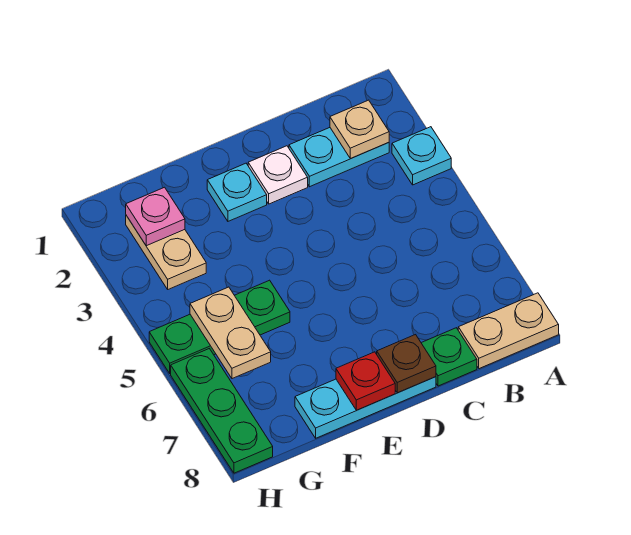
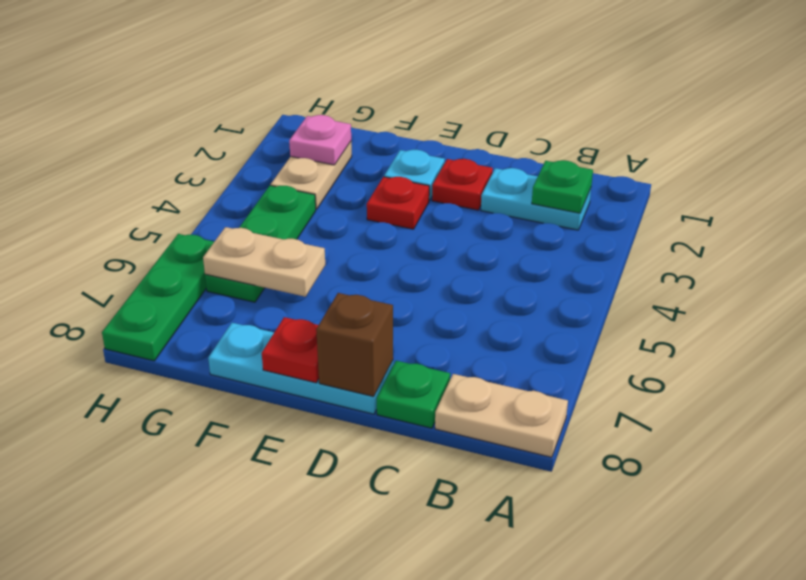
cyan 1x1 plate [392,127,451,185] -> none
tan 1x1 plate [330,100,389,158] -> green 1x1 plate [532,160,593,213]
white 1x1 plate [248,146,308,204] -> red 1x1 plate [432,159,493,210]
brown 1x1 plate [377,335,436,393] -> brown 1x1 brick [316,293,393,397]
none -> red 1x1 plate [367,177,429,229]
green 1x3 plate [149,280,290,373] -> green 1x3 plate turned to [205,185,316,302]
tan 1x2 plate [190,287,271,379] -> tan 1x2 plate turned to [203,227,325,297]

